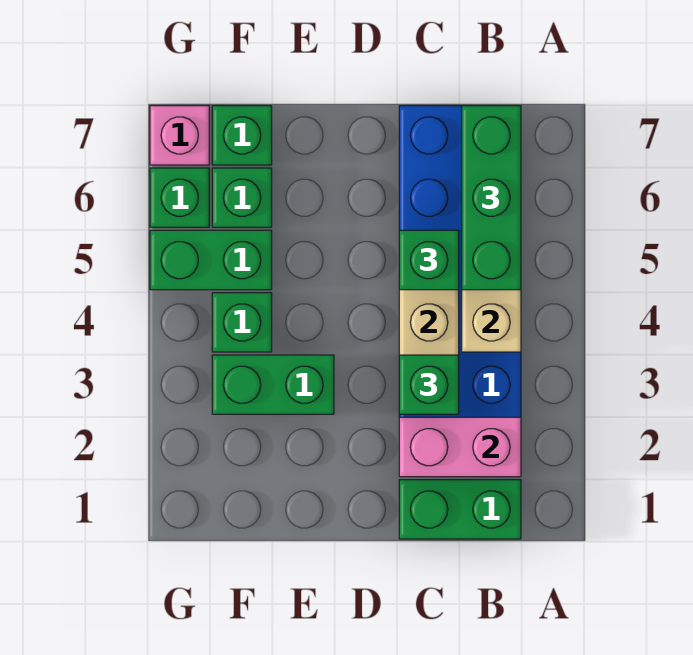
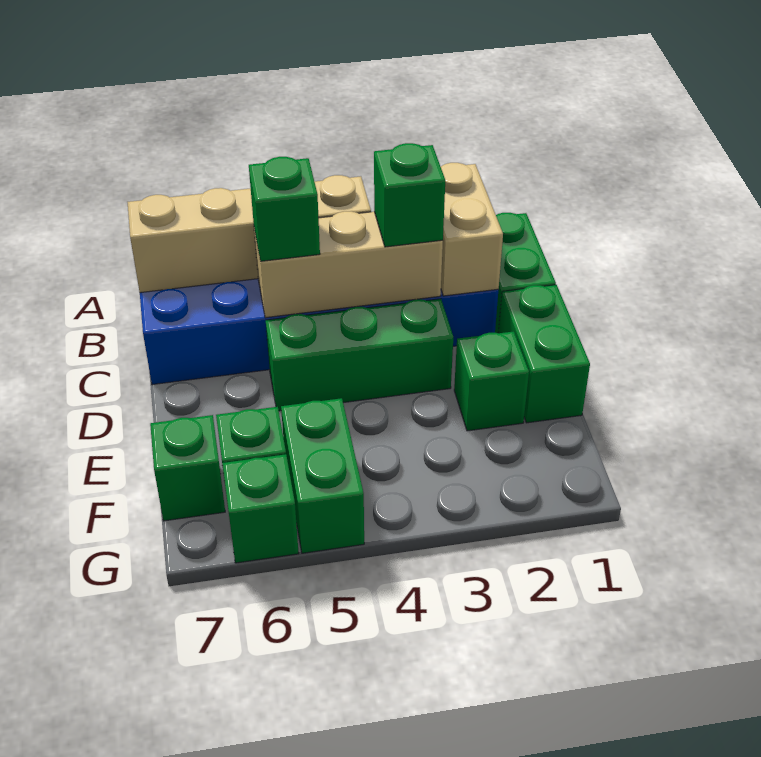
pink 1x2 brick [399,417,521,477] -> tan 1x2 brick [441,163,503,296]
green 1x3 brick [462,106,521,290] -> green 1x3 brick moved to [266,299,453,411]
green 1x2 brick [212,355,334,414] -> green 1x2 brick moved to [498,285,590,423]
green 1x1 brick [212,293,272,352] -> green 1x1 brick moved to [454,331,529,431]
pink 1x1 brick [150,106,209,165] -> none

